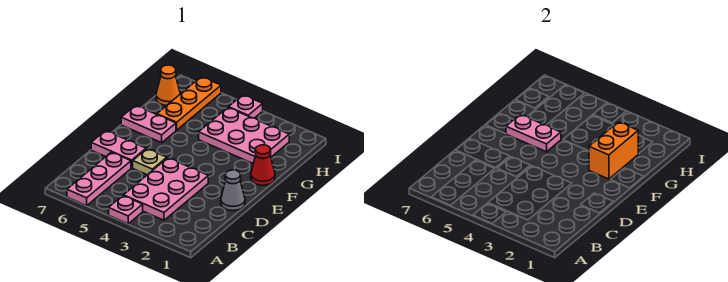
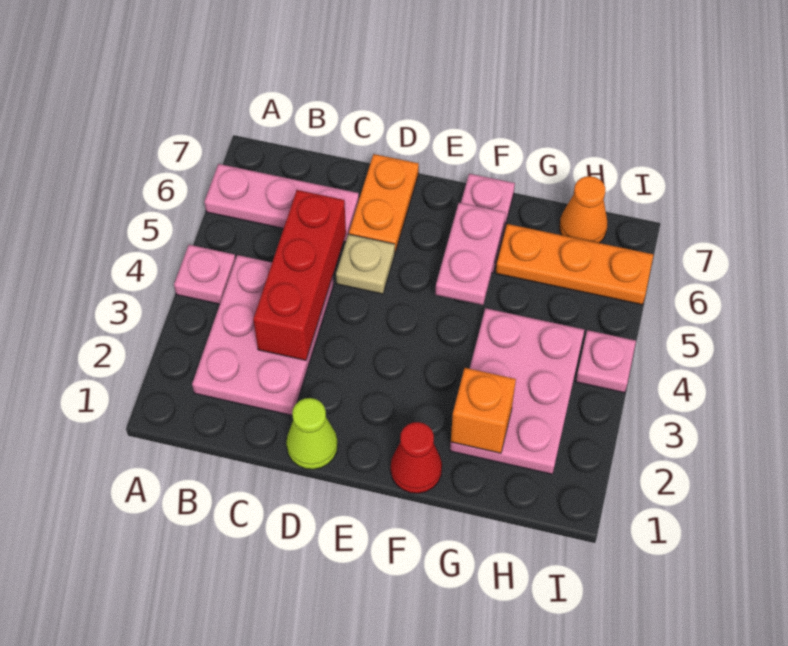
pink 2x3 plate [124,158,208,220] -> pink 2x3 plate turned to [192,255,333,415]
none -> red 1x3 brick [253,190,346,360]
grey 1x1 cone [221,170,245,211] -> lime 1x1 cone [286,398,338,469]
pink 1x2 plate [91,131,146,168] -> orange 1x2 plate [349,154,419,252]
orange 1x2 brick [589,122,638,179] -> orange 1x1 brick [451,368,516,453]

